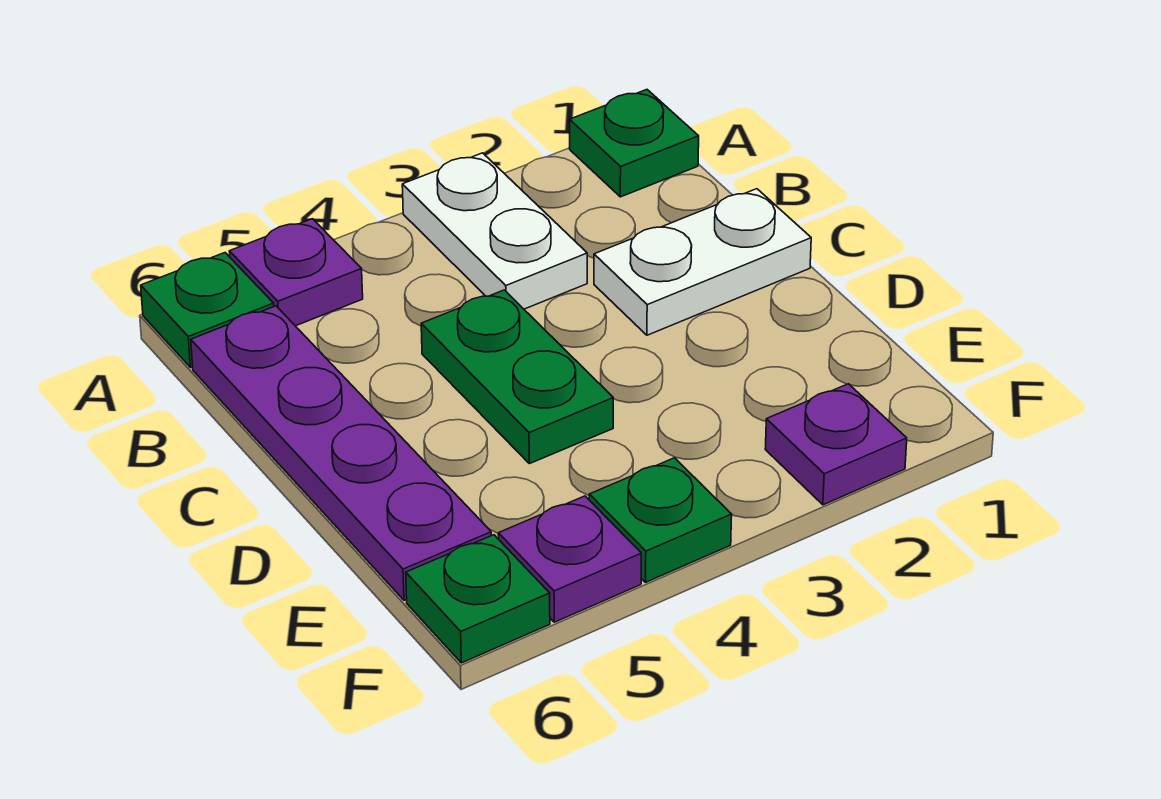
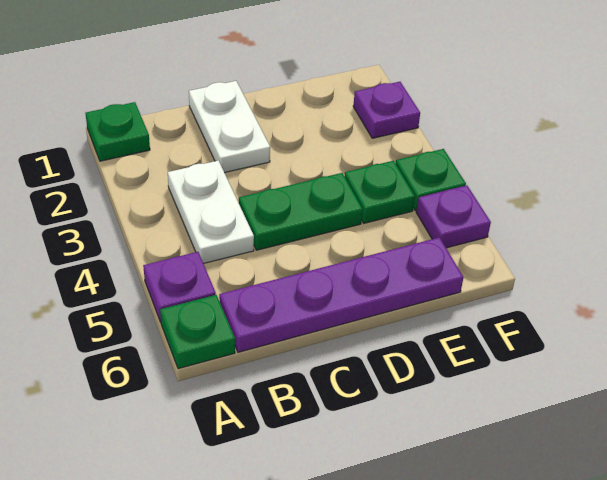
white 1x2 plate [402,153,587,309] -> white 1x2 plate turned to [168,160,254,263]
green 1x1 plate [406,535,550,663] -> green 1x1 plate moved to [344,161,415,223]

